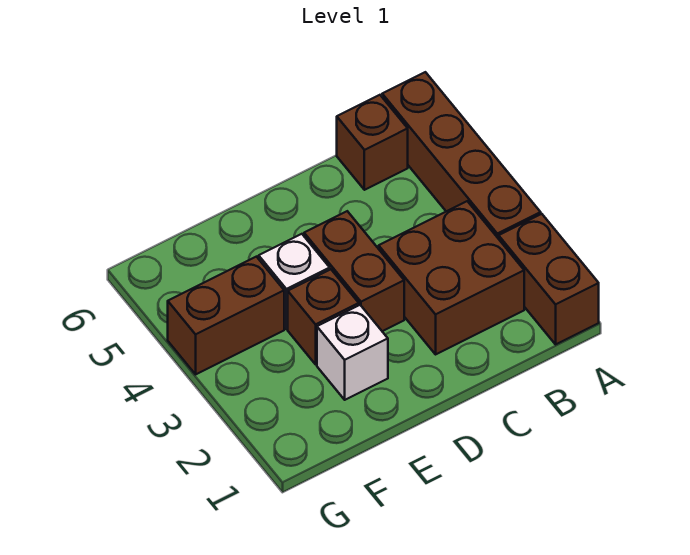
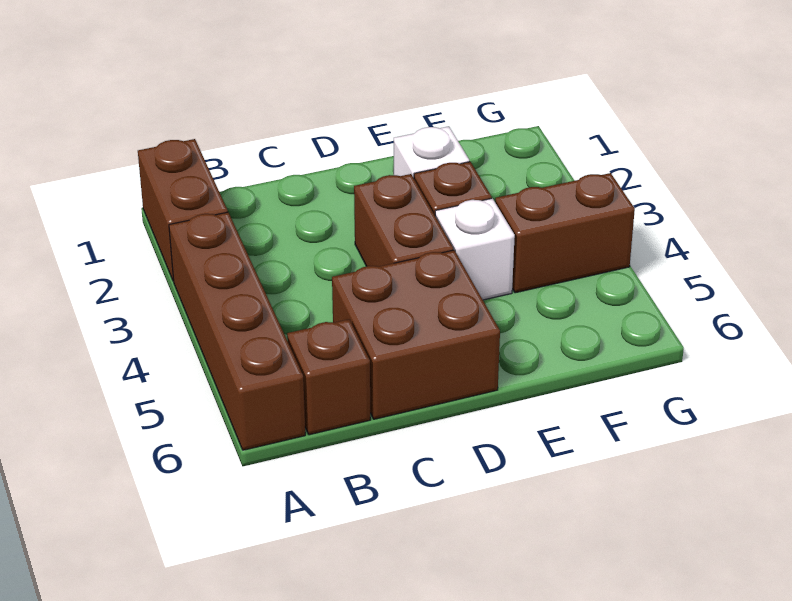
brown 2x2 brick [379,201,524,354] -> brown 2x2 brick moved to [332,250,500,419]

